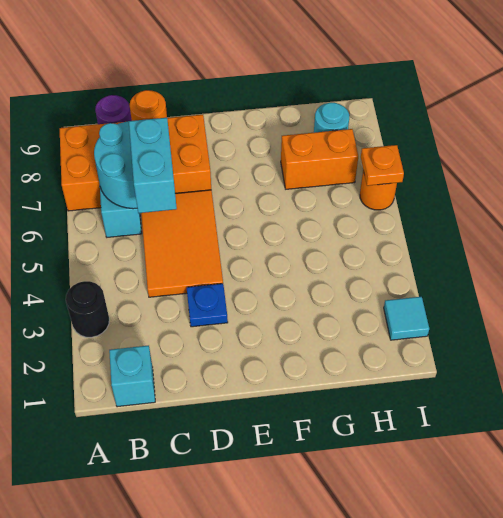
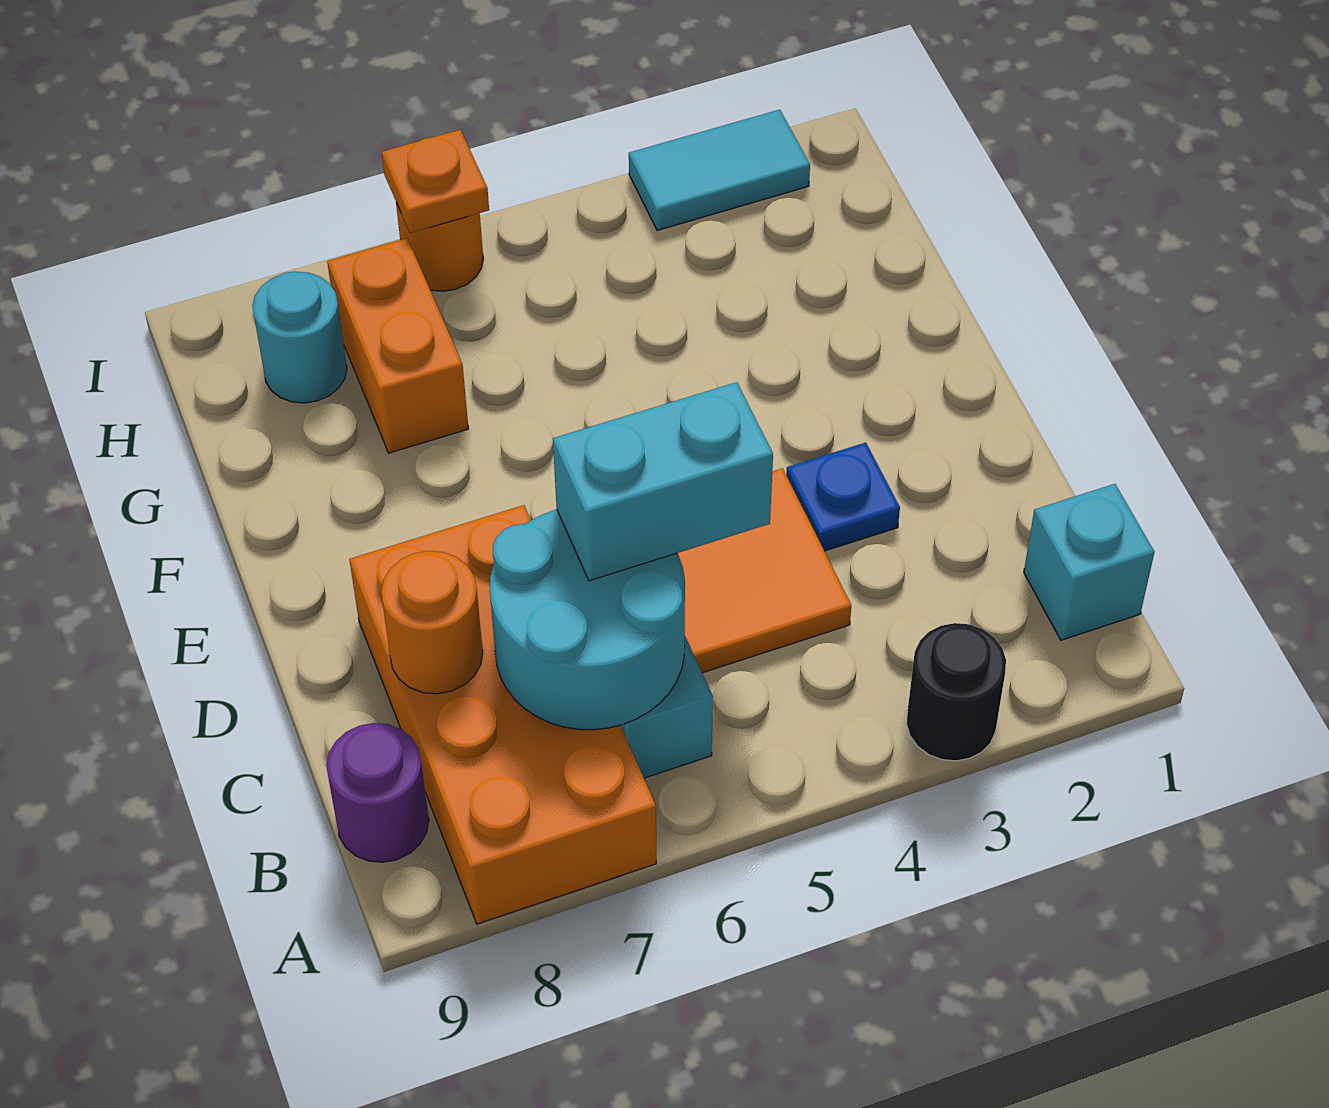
cyan 1x1 tile [384,297,429,340] -> cyan 1x2 tile [629,110,810,231]

